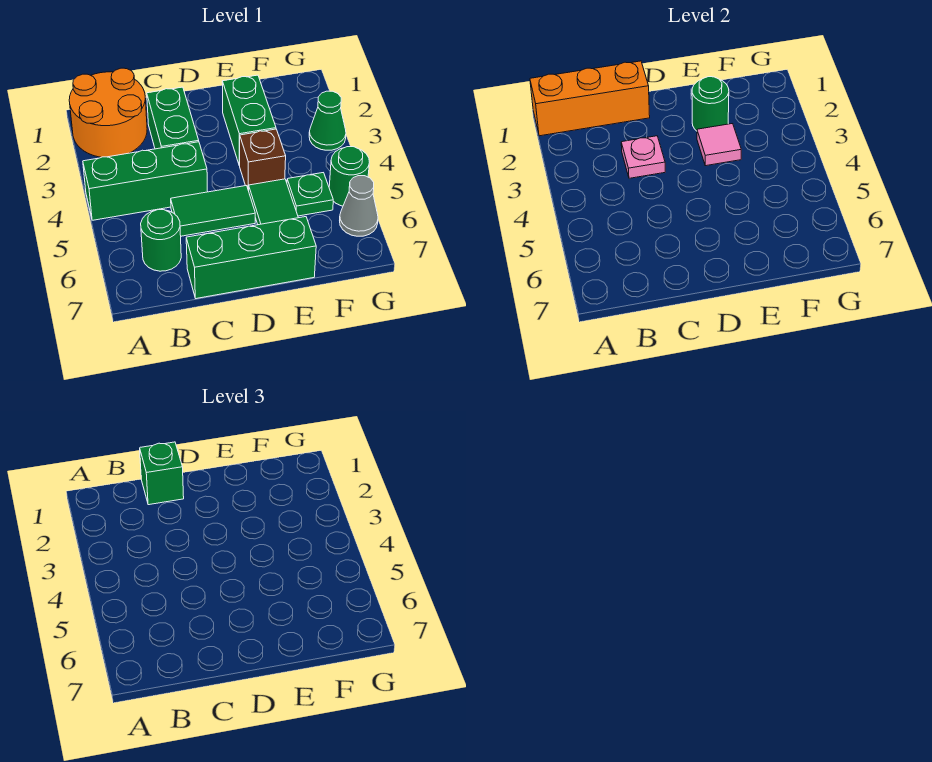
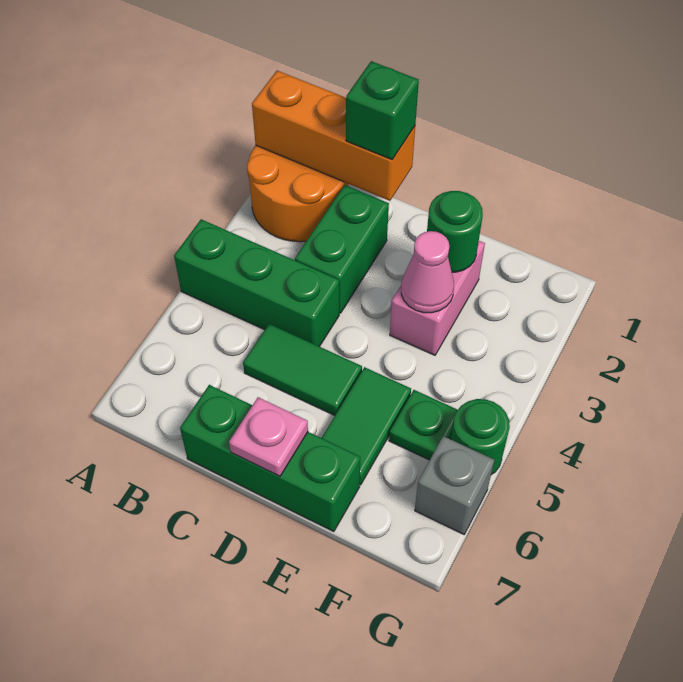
green 1x1 round brick [141,210,181,271] -> none
pink 1x1 plate [621,136,665,178] -> pink 1x1 plate moved to [229,397,308,476]
green 1x2 brick [222,75,276,165] -> pink 1x2 brick [390,241,485,355]
pink 1x1 tile [697,124,741,166] -> pink 1x1 cone [401,231,454,313]
brown 1x1 brick [239,129,286,191] -> none
green 1x1 cone [309,91,346,150] -> none
grey 1x1 cone [340,176,378,236] -> grey 1x1 brick [415,436,494,534]

